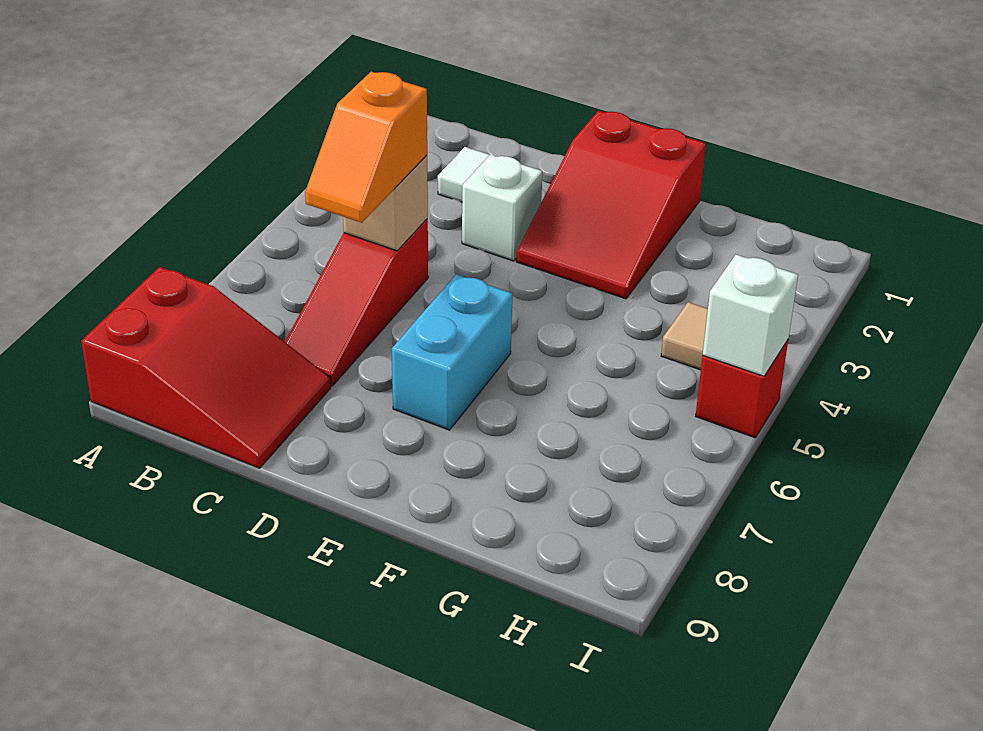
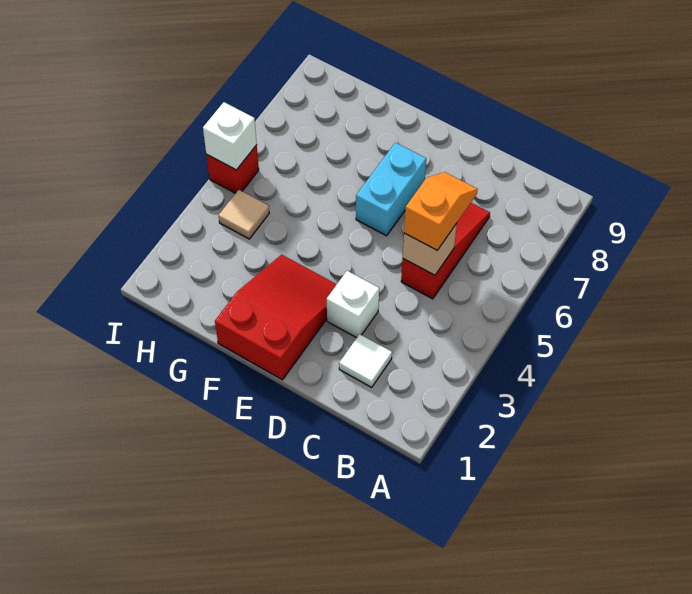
red 2x3 slope [81,267,331,468] -> none

